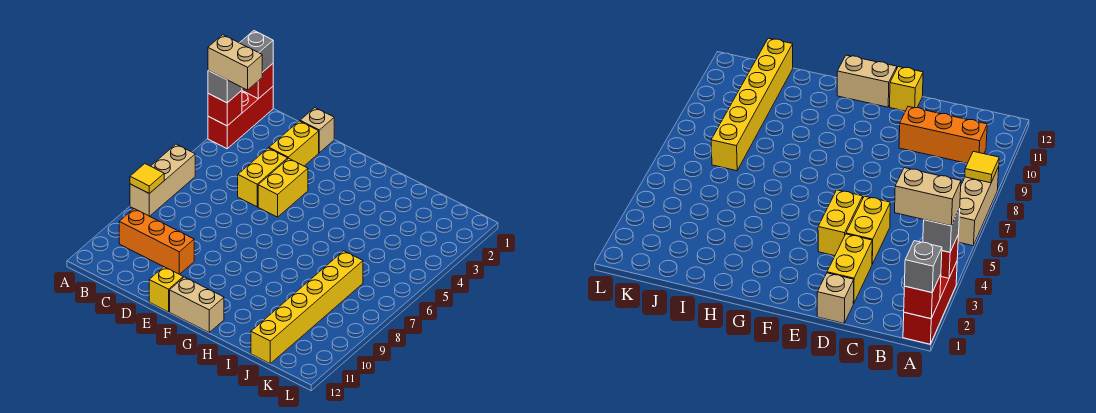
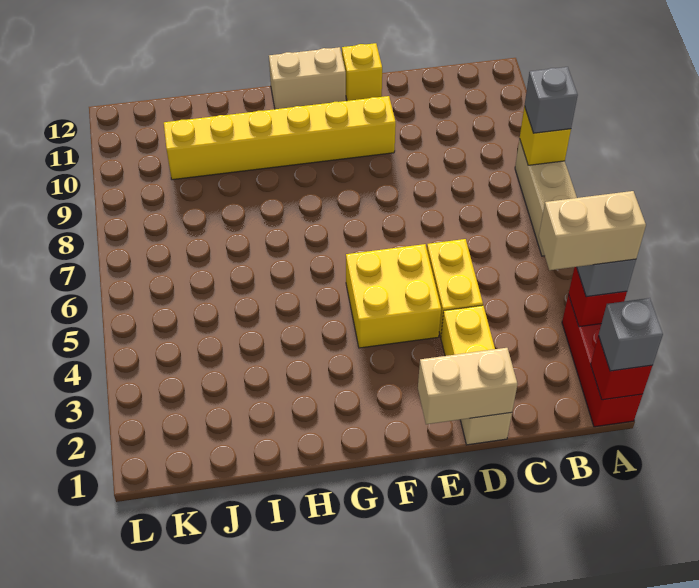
yellow 1x1 tile [130,164,164,194] -> yellow 1x1 brick [520,106,571,165]
none -> grey 1x1 brick [525,67,578,133]
orange 1x3 brick [119,209,194,274] -> none
none -> tan 1x2 brick [418,348,518,424]
yellow 1x2 brick [258,158,308,217] -> yellow 2x2 brick [346,244,441,348]
yellow 1x6 brick [251,251,363,363] -> yellow 1x6 brick turned to [164,96,396,180]

